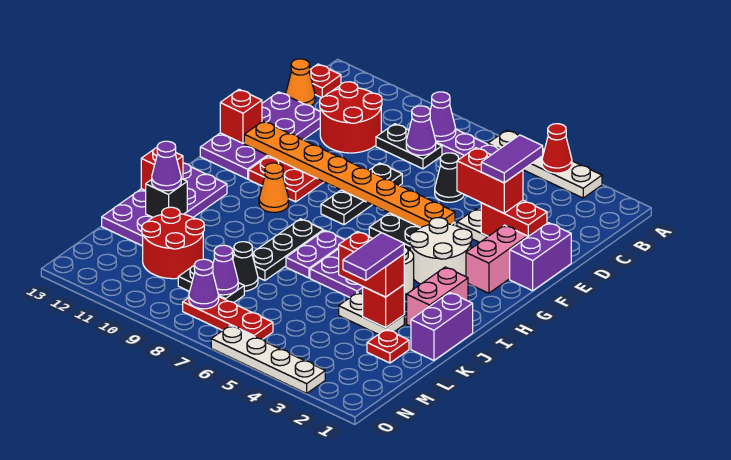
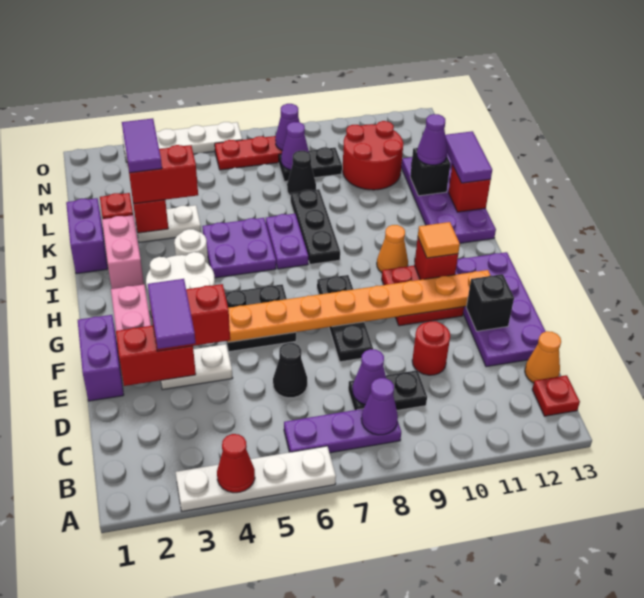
red 2x2 round brick [320,82,382,153] -> red 1x1 round brick [412,321,450,375]
none -> black 1x1 brick [466,274,514,331]
red 1x1 brick [220,89,262,143] -> red 1x1 brick moved to [414,238,458,280]
none -> orange 1x1 tile [418,222,460,258]
none -> purple 1x2 tile [445,131,492,183]

